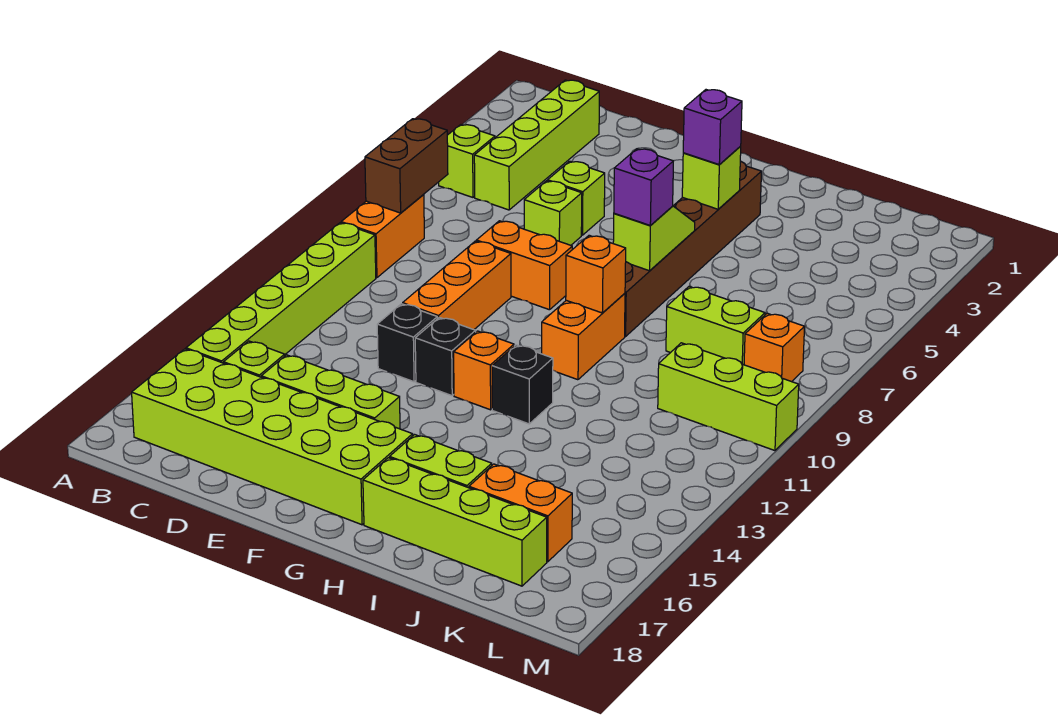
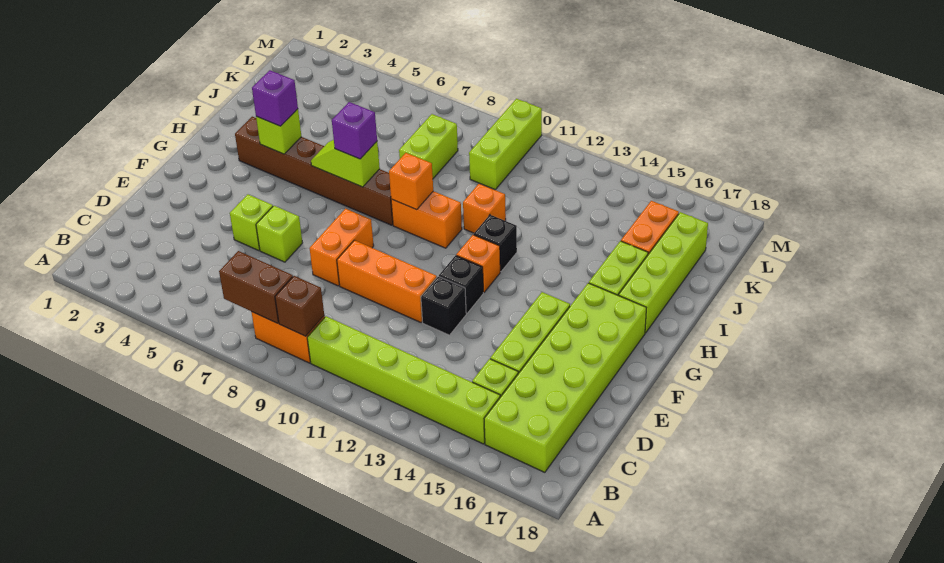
lime 1x1 brick [439,125,495,197] -> none
none -> brown 1x1 brick [275,276,324,336]
lime 1x4 brick [474,80,599,210] -> none
orange 1x1 brick [744,313,805,382] -> orange 1x1 brick moved to [463,184,506,233]

